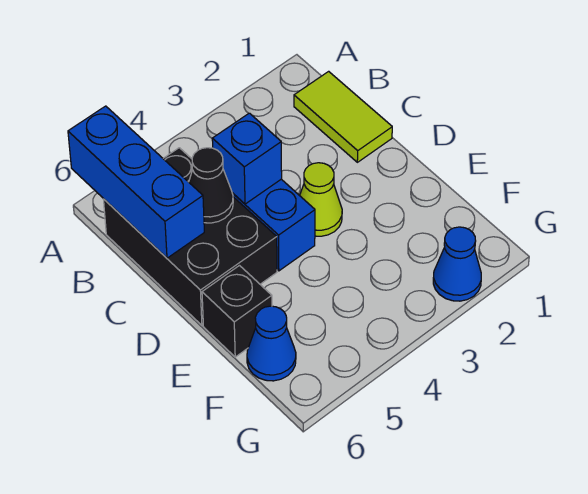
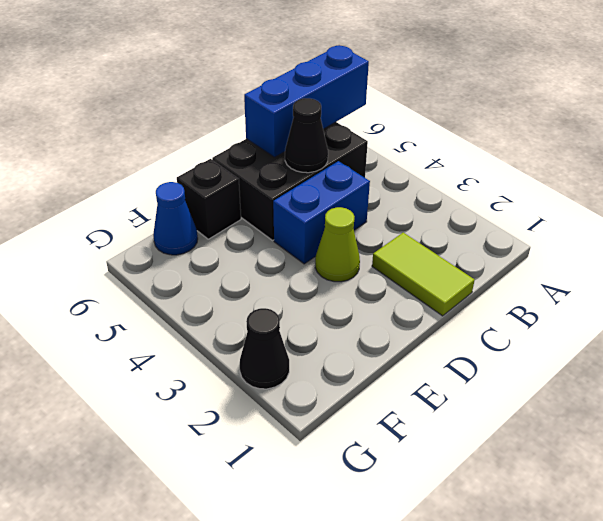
lime 1x2 tile [294,71,392,162] -> lime 1x2 tile turned to [372,233,475,316]
blue 1x1 brick [212,113,282,204] -> none
blue 1x1 cone [433,227,481,301] -> black 1x1 cone [240,308,289,389]

